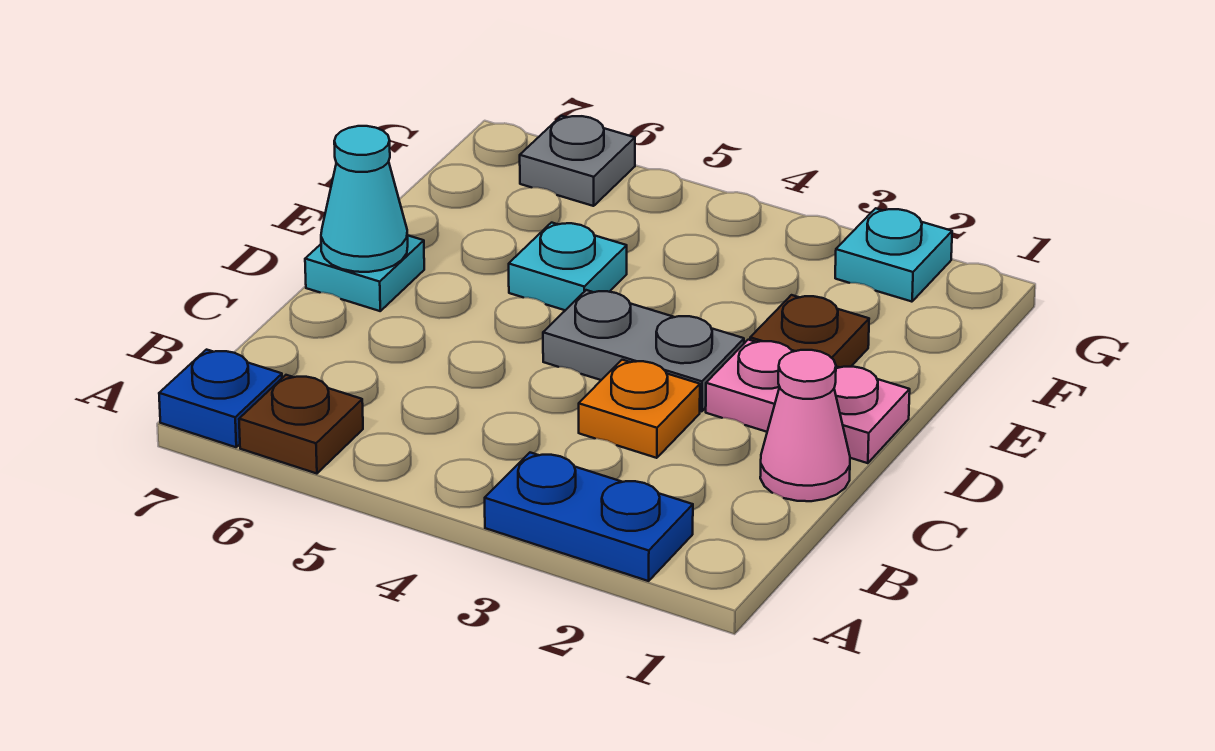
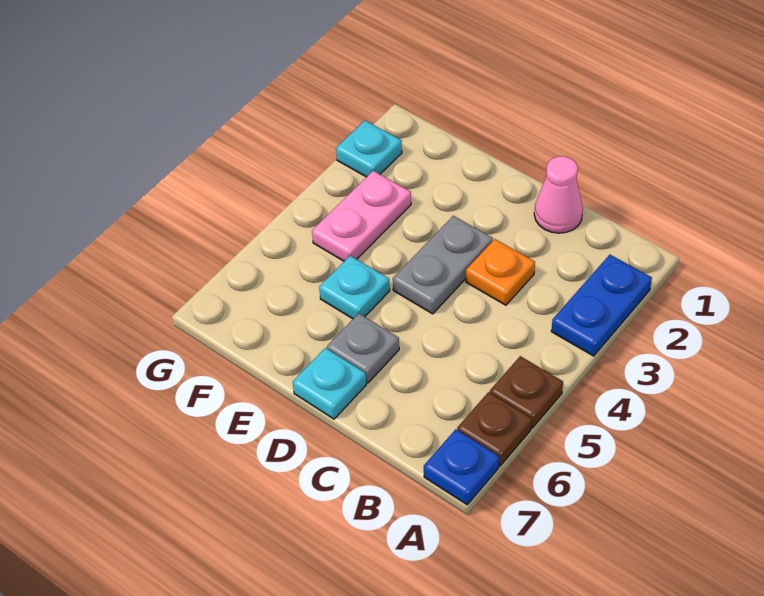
pink 1x2 plate [706,340,910,463] -> pink 1x2 plate moved to [312,171,411,261]
cyan 1x1 cone [321,126,408,272] -> none
brown 1x1 plate [750,295,869,367] -> brown 1x1 plate moved to [490,356,563,428]
grey 1x1 plate [520,116,635,206] -> grey 1x1 plate moved to [327,314,399,383]

